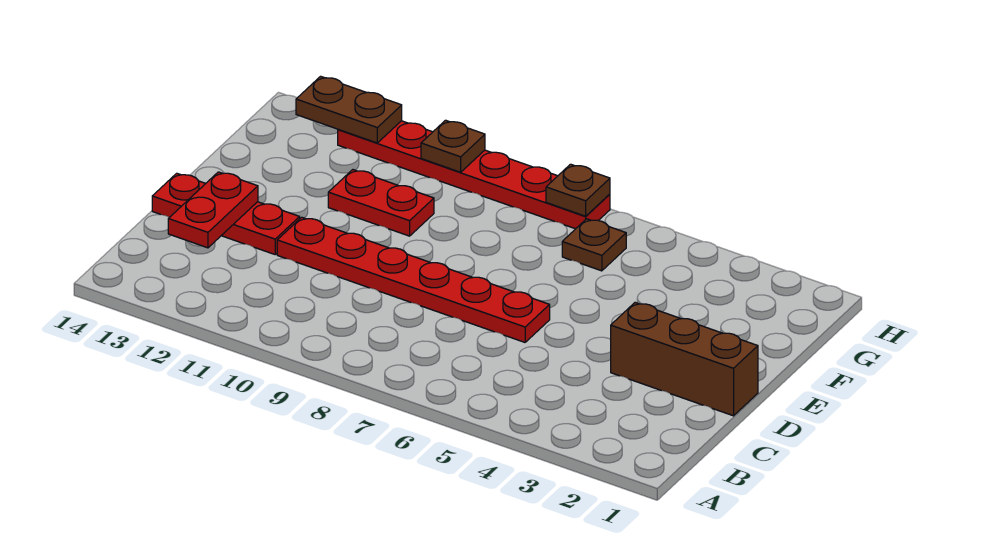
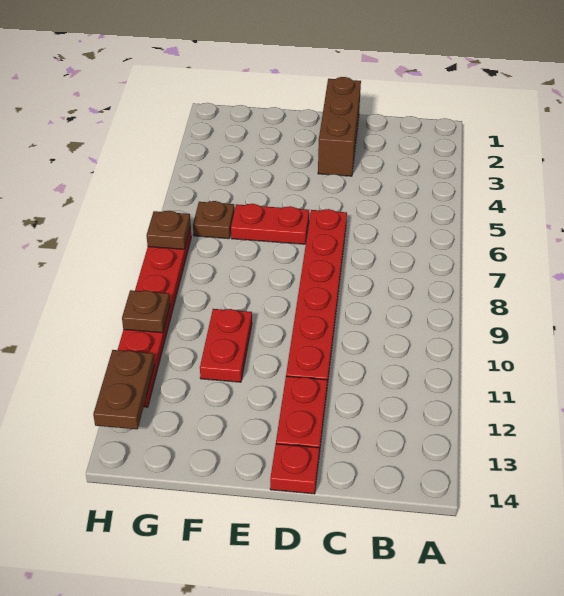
red 1x2 plate [168,172,258,248] -> red 1x2 plate moved to [231,204,309,244]

